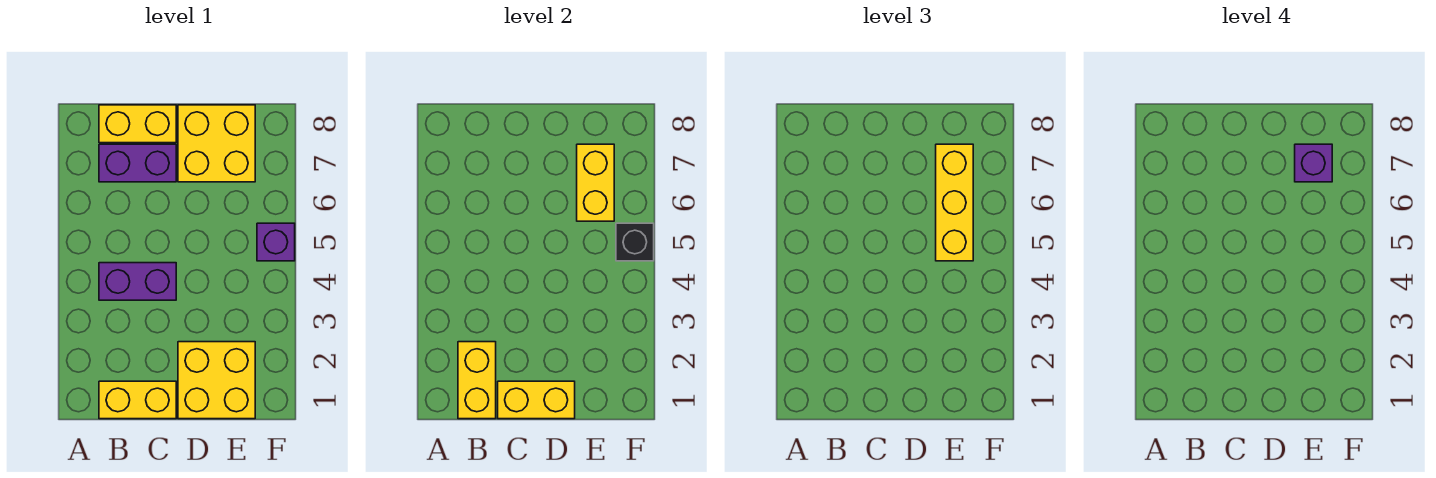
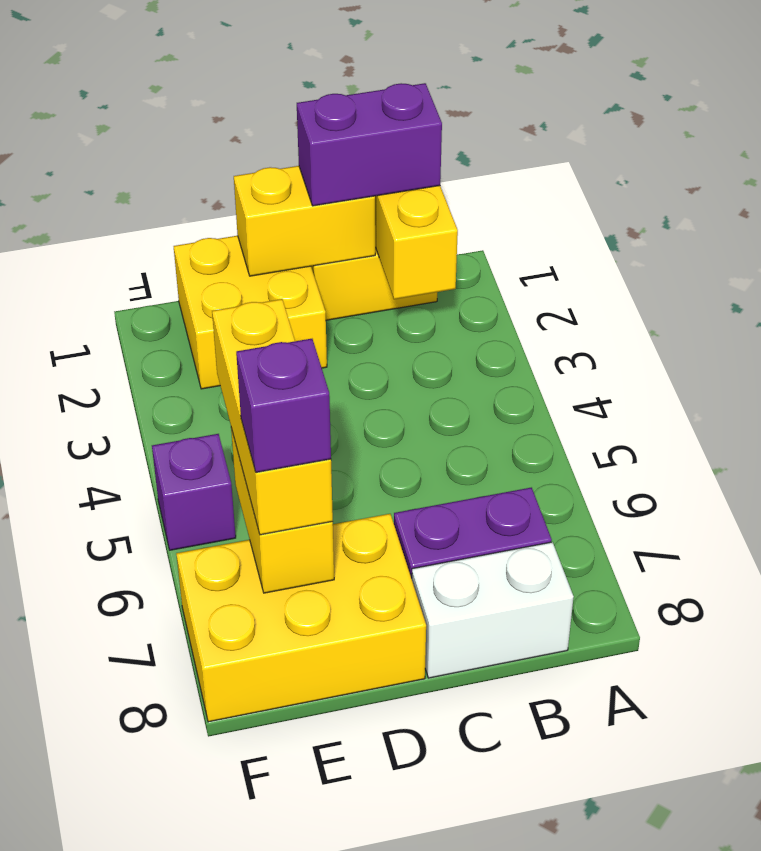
purple 1x2 brick [99,263,176,300] -> purple 1x2 brick moved to [297,83,442,206]
yellow 1x2 brick [99,105,176,143] -> white 1x2 brick [412,542,574,678]
yellow 2x2 brick [178,105,255,182] -> yellow 2x3 brick [176,514,426,722]
black 1x1 brick [616,223,654,261] -> none

